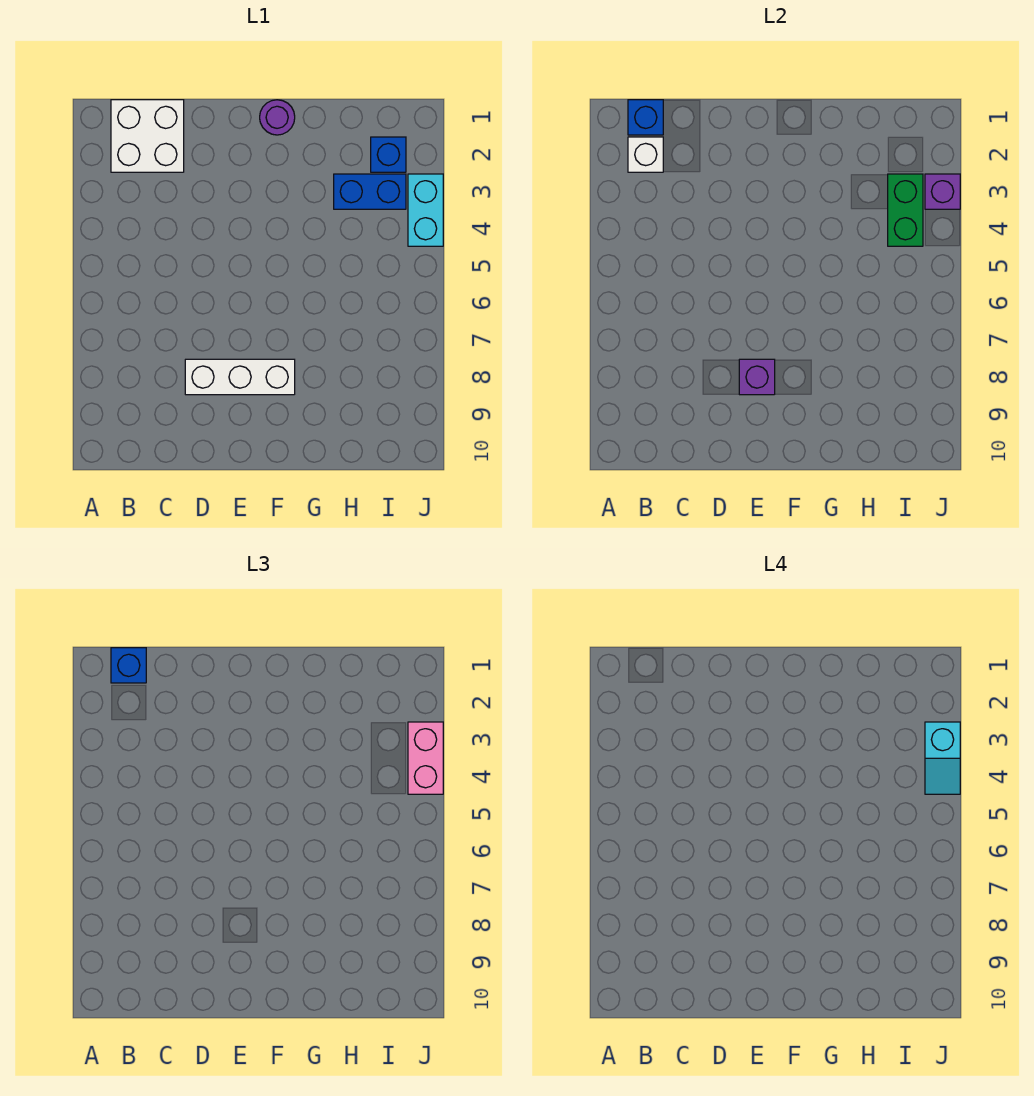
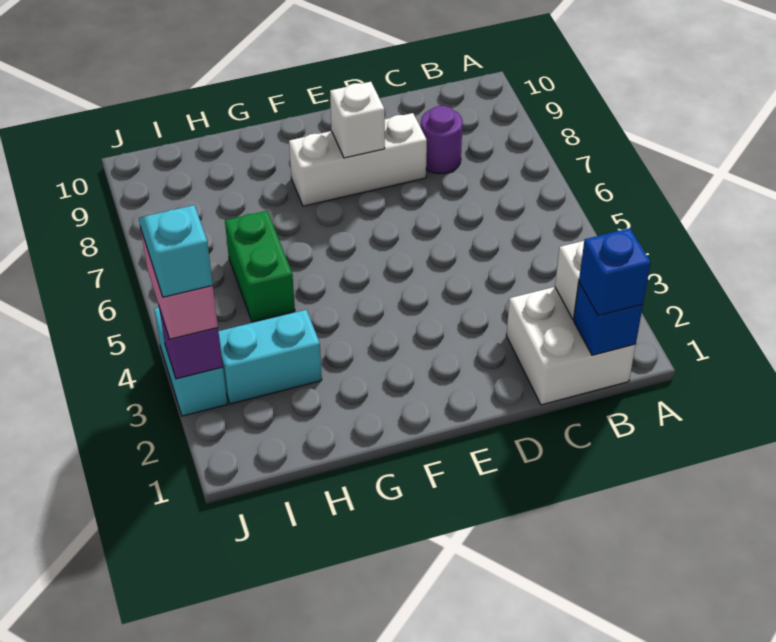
purple 1x1 brick [739,359,775,395] -> white 1x1 brick [330,82,385,158]
purple 1x1 round brick [260,100,295,135] -> purple 1x1 round brick moved to [421,106,463,174]
blue 1x2 brick [334,174,406,209] -> cyan 1x2 brick [218,310,322,404]
blue 1x1 brick [371,137,406,172] -> none
green 1x2 brick [888,174,923,246] -> green 1x2 brick moved to [225,211,295,322]

